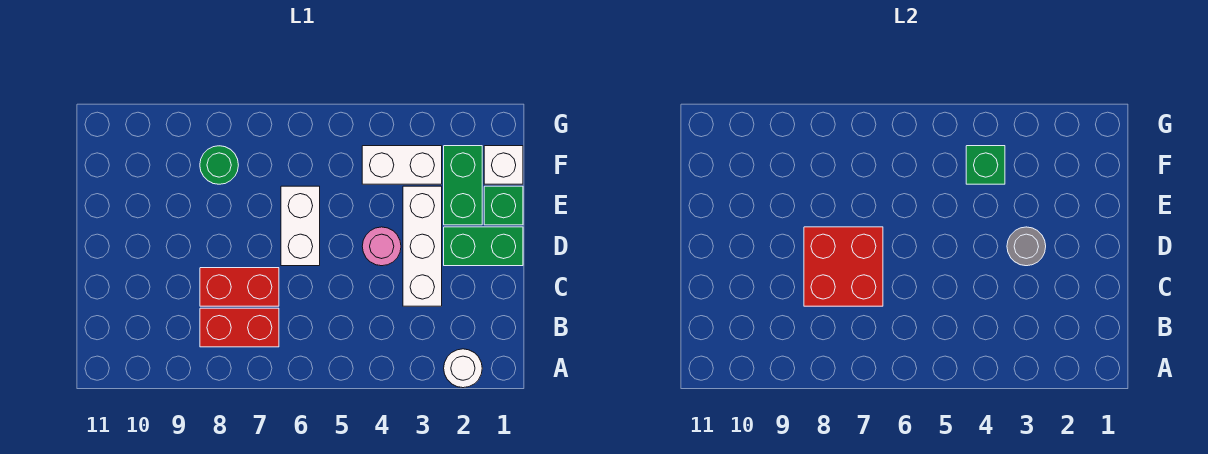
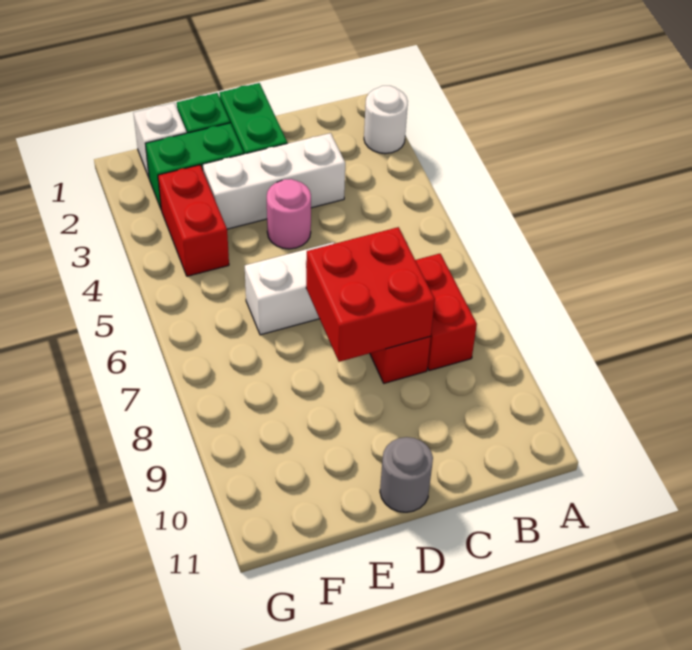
grey 1x1 round brick [1007,227,1046,266] -> grey 1x1 round brick moved to [380,437,433,512]
white 1x2 brick [362,146,442,184] -> red 1x2 brick [158,165,229,276]
green 1x1 brick [966,146,1005,184] -> none
green 1x1 round brick [200,146,238,184] -> none

